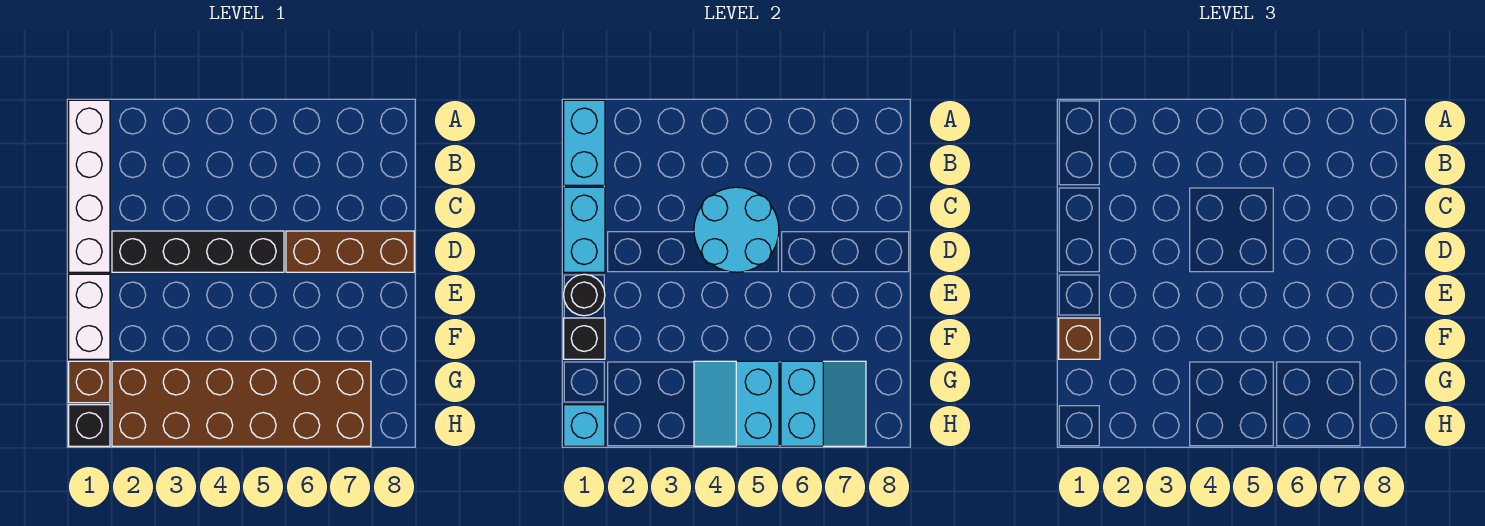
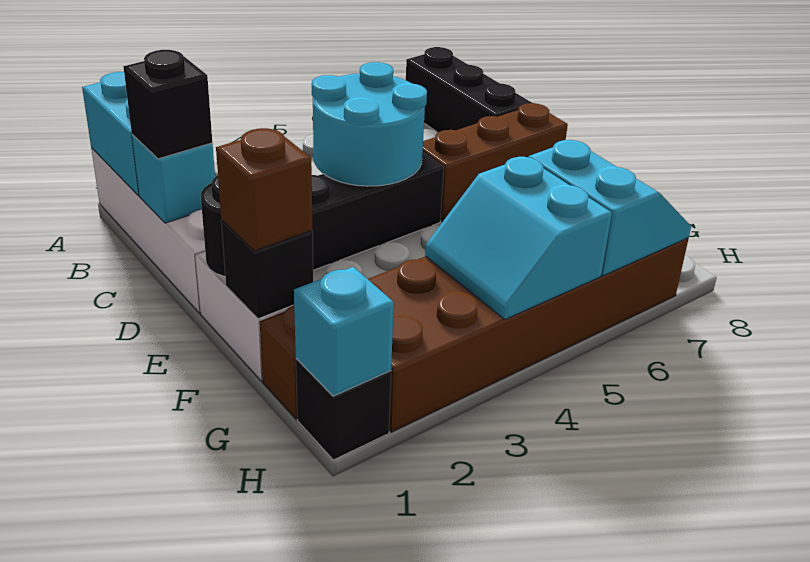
none -> black 1x3 brick [406,47,532,132]
cyan 1x2 brick [564,187,605,272] -> cyan 1x1 brick [132,135,215,223]
none -> black 1x1 brick [123,50,212,159]

